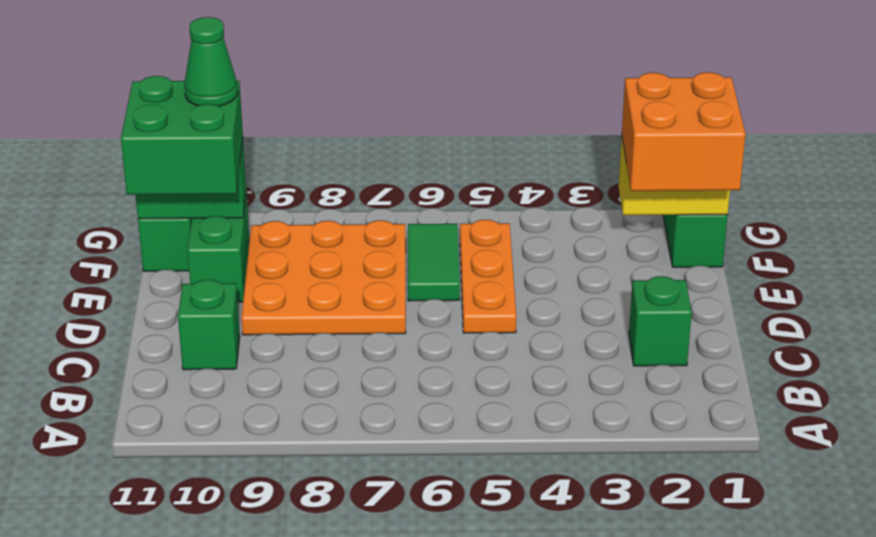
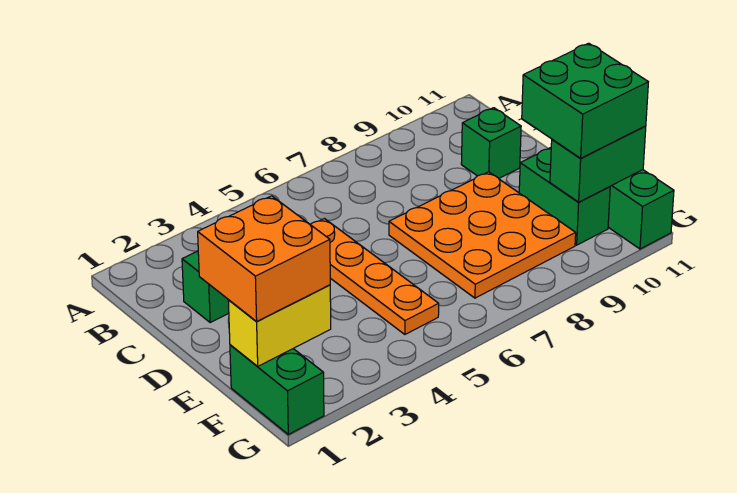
orange 1x3 plate [460,220,516,333] -> orange 1x4 plate [310,219,439,334]
green 1x2 tile [408,224,460,301] -> none
green 1x1 cone [184,17,238,106] -> none

